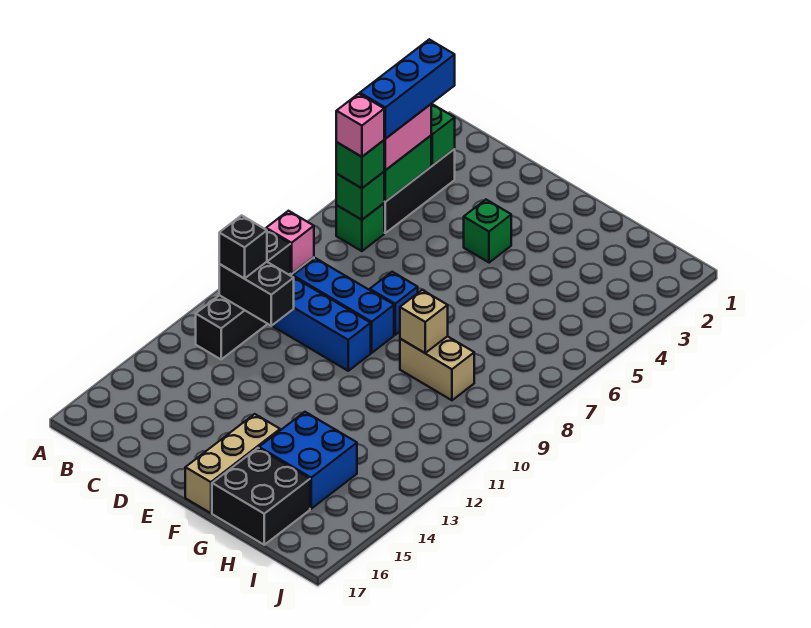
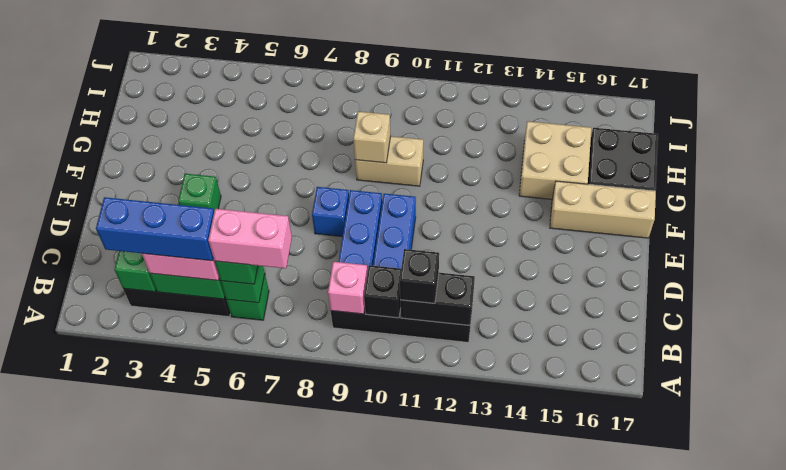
pink 1x1 brick [336,94,384,157] -> pink 1x2 brick [208,209,292,268]
black 1x2 brick [219,262,294,326] -> black 1x2 brick turned to [400,273,475,325]
tan 1x2 brick [400,336,474,400] -> tan 1x2 brick turned to [355,136,423,186]
blue 2x2 brick [259,412,357,509] -> tan 2x2 brick [519,121,591,199]

